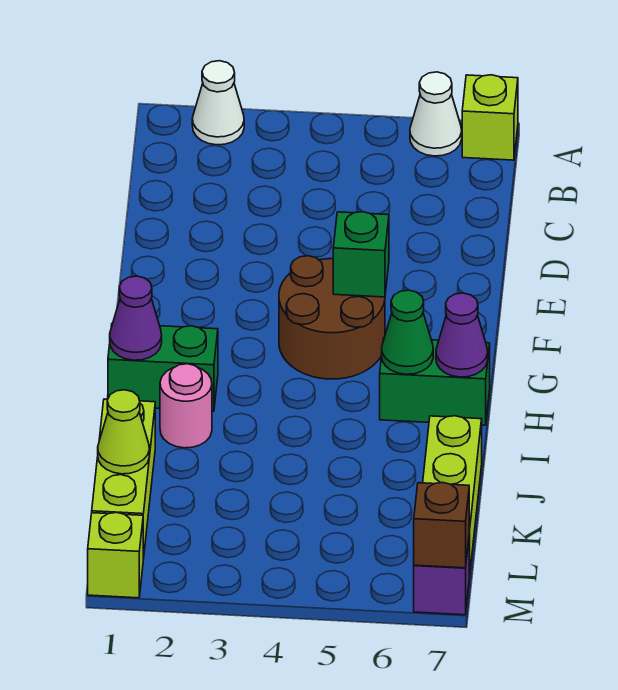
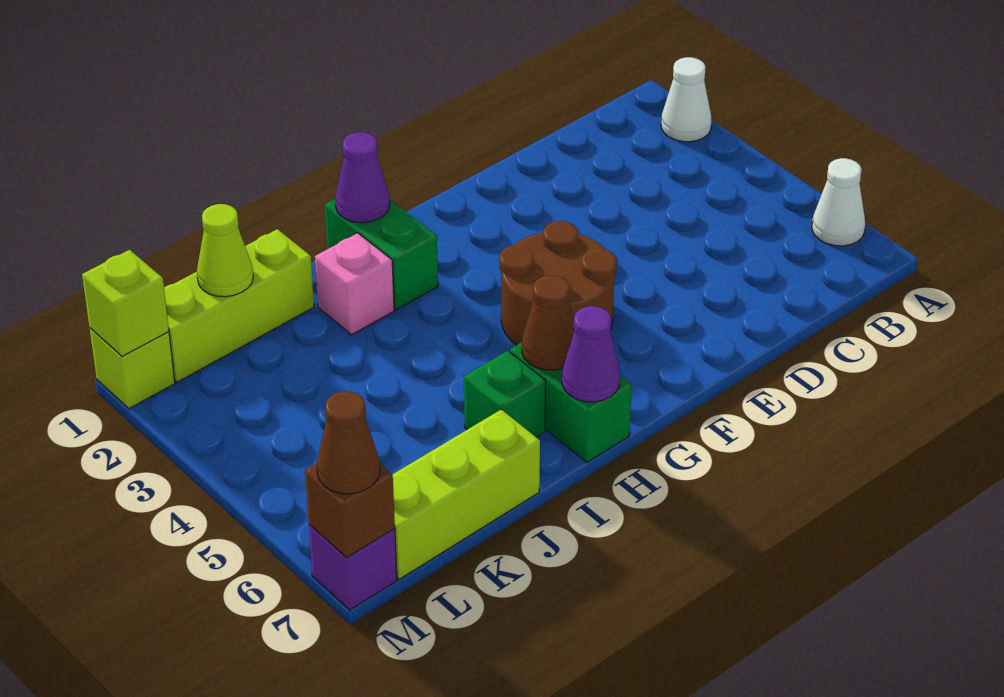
lime 1x1 brick [462,75,518,160] -> lime 1x1 brick moved to [82,250,169,356]
green 1x1 brick [333,212,389,297] -> green 1x1 brick moved to [464,351,546,437]
green 1x1 cone [381,290,433,374] -> brown 1x1 cone [522,275,574,370]
pink 1x1 round brick [160,364,212,448] -> pink 1x1 brick [315,233,394,335]
none -> brown 1x1 cone [317,392,380,494]

